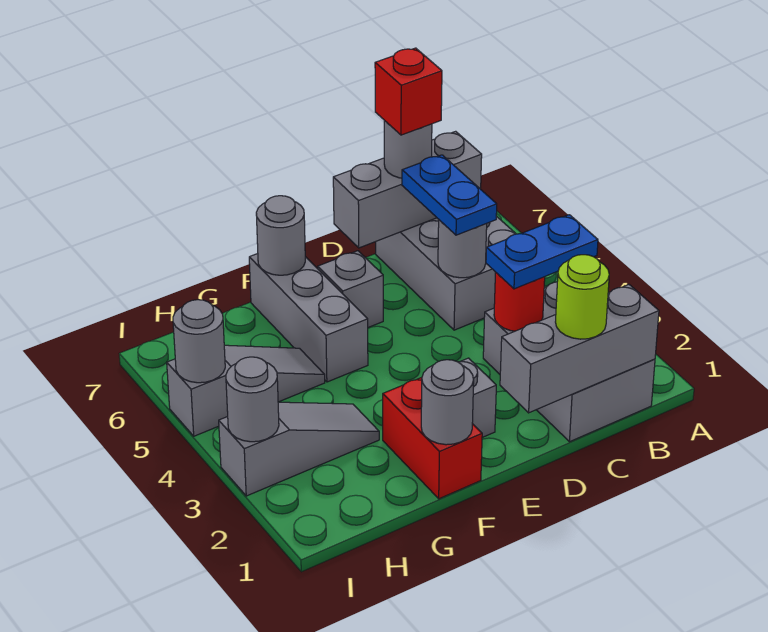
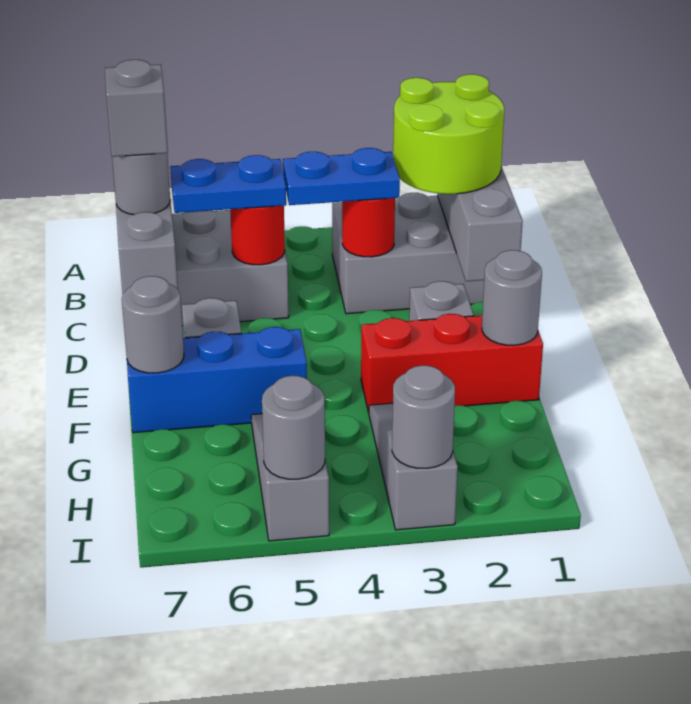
blue 1x2 plate [486,215,598,289] -> blue 1x2 plate turned to [283,148,400,205]
lime 1x1 round brick [556,255,609,339] -> lime 2x2 round brick [393,74,504,194]
grey 1x1 round brick [438,220,487,278] -> red 1x1 round brick [230,206,285,265]
red 1x1 brick [375,48,442,135] -> grey 1x1 brick [105,60,168,157]
red 1x2 brick [383,377,482,499] -> red 1x3 brick [361,314,543,412]
grey 1x3 brick [249,254,368,382] -> blue 1x3 brick [127,327,307,433]

